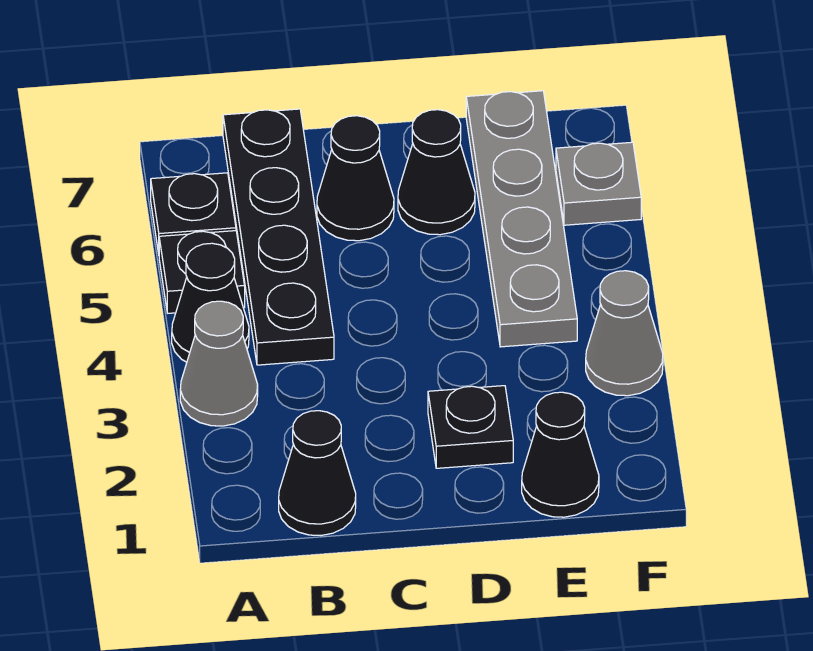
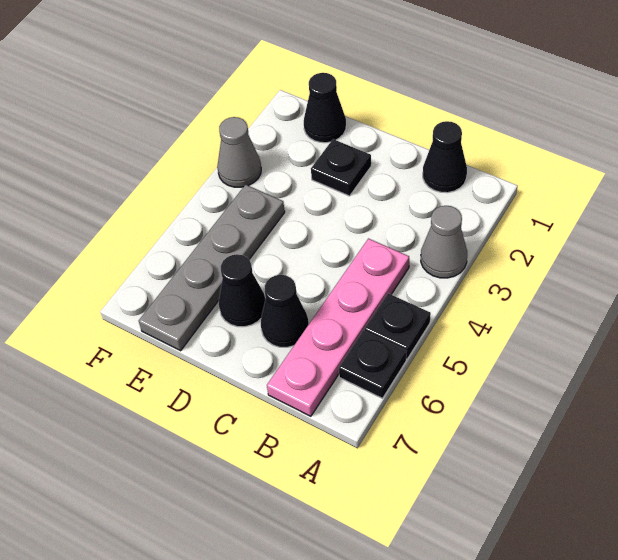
black 1x1 cone [172,243,249,362] -> none
black 1x4 plate [223,109,334,365] -> pink 1x4 plate [267,239,409,416]
grey 1x1 plate [556,142,641,225] -> none

